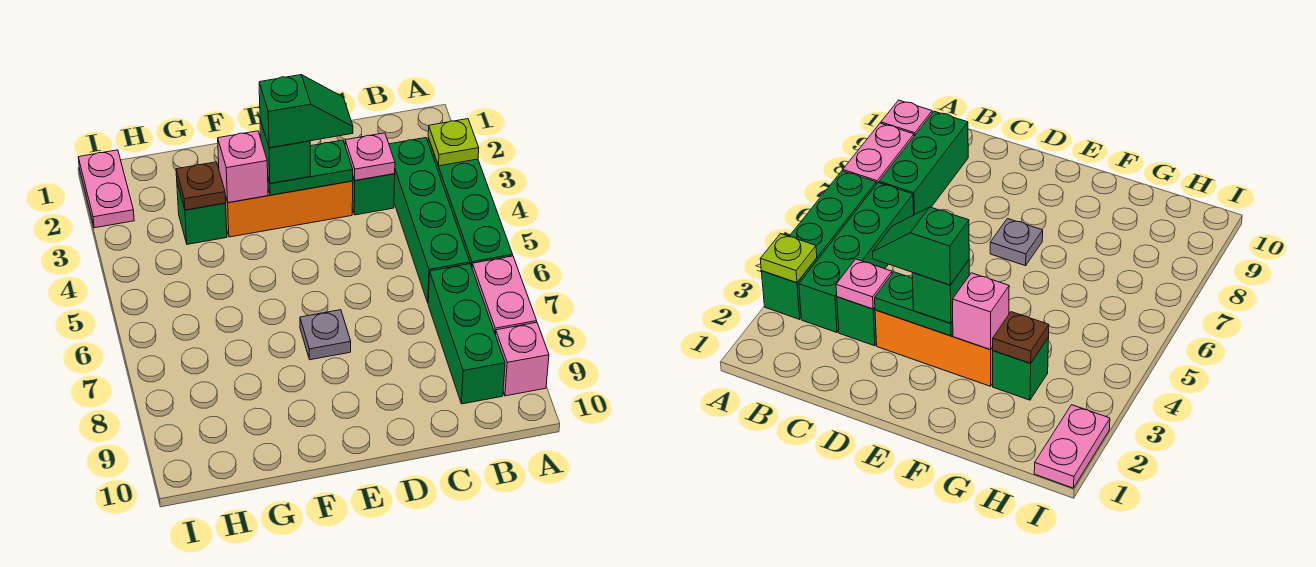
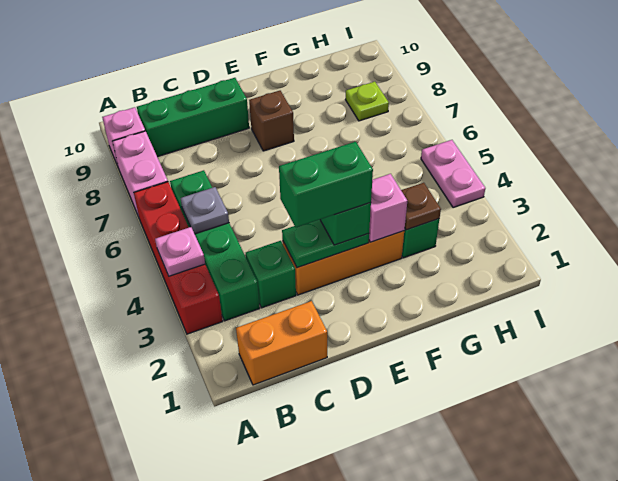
green 1x4 brick [428,138,513,266] -> red 1x4 brick [134,182,223,334]
lime 1x1 plate [428,119,479,166] -> lime 1x1 plate moved to [345,82,389,121]
none -> orange 1x2 brick [236,301,327,385]
green 1x3 brick [428,264,505,404] -> green 1x3 brick turned to [137,78,249,157]
pink 1x1 plate [345,133,395,180] -> pink 1x1 plate moved to [155,227,205,276]
green 1x2 slope [259,75,353,148] -> green 1x2 brick [279,142,373,227]
grey 1x1 plate [300,310,351,360] -> grey 1x1 plate moved to [180,187,229,234]
none -> brown 1x1 brick [249,91,294,151]
pink 1x2 plate [78,150,134,228] -> pink 1x2 plate moved to [421,140,485,208]

